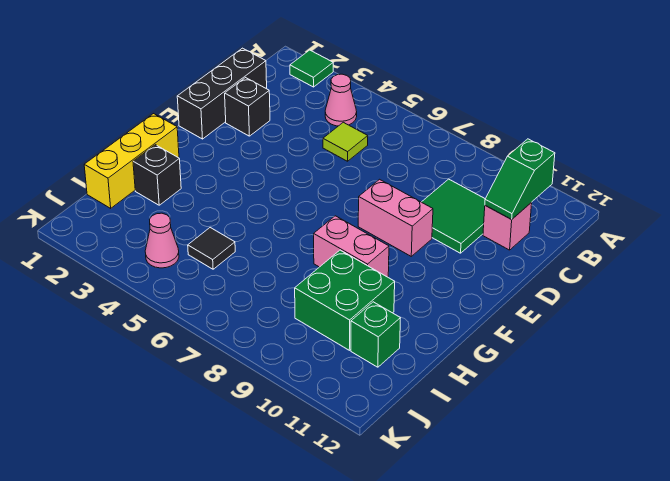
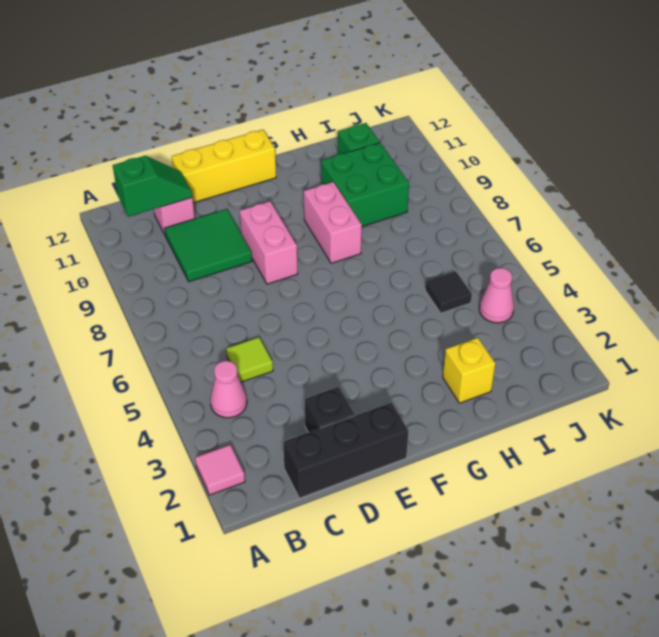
green 1x1 tile [290,50,333,87] -> pink 1x1 tile [195,445,245,495]
yellow 1x3 brick [84,114,179,208] -> yellow 1x3 brick moved to [172,130,276,203]
black 1x1 brick [133,145,181,205] -> yellow 1x1 brick [443,338,495,403]

